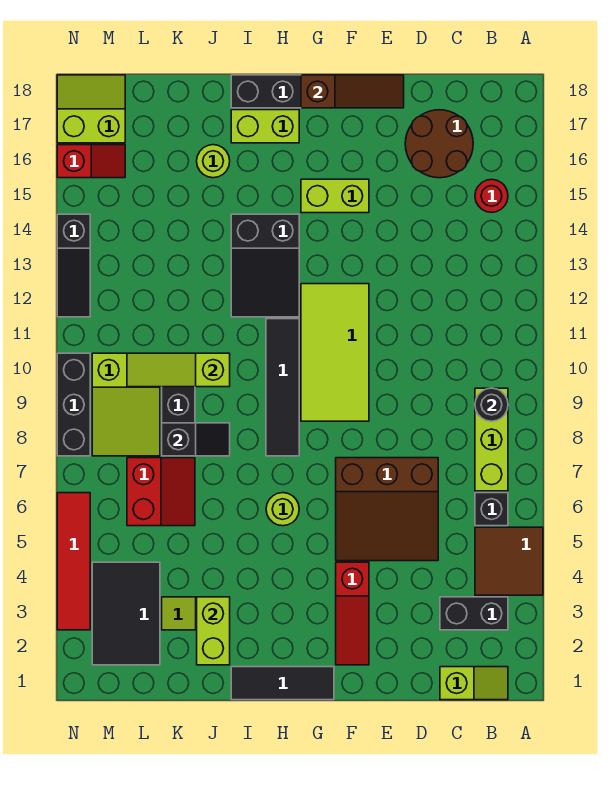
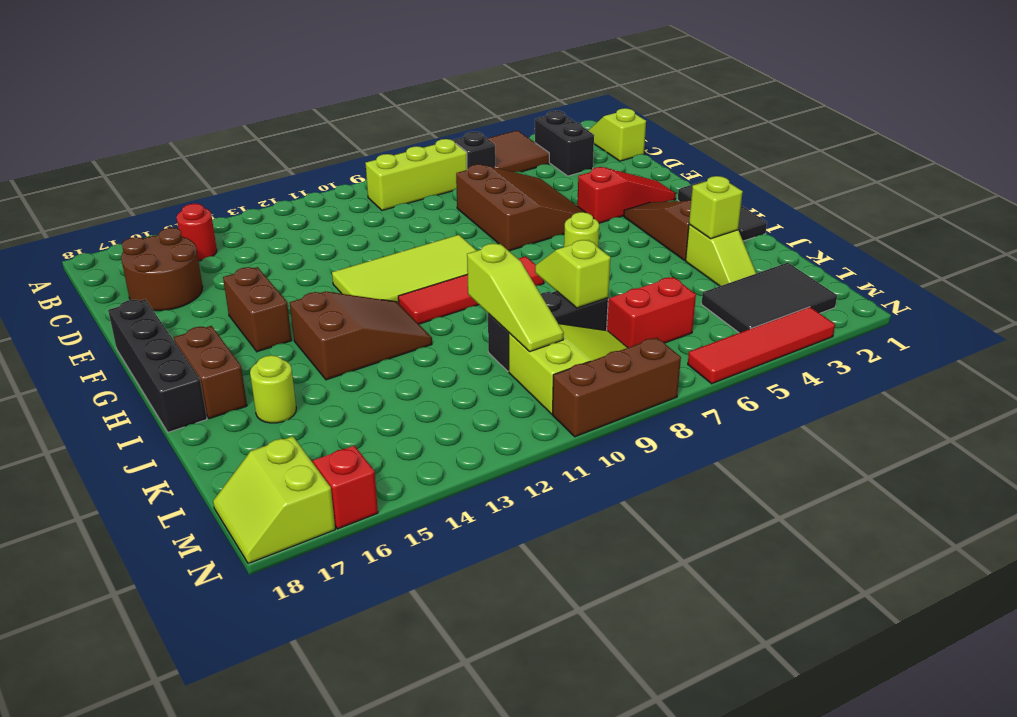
black 1x1 round brick [475,388,508,421] -> none
brown 1x3 slope [301,75,404,108] -> brown 1x3 slope moved to [624,200,691,260]
lime 1x2 brick [301,179,369,213] -> brown 1x2 brick [223,267,292,352]
black 1x4 tile [266,319,299,456] -> red 1x4 tile [398,256,544,324]
black 2x3 slope [231,214,299,317] -> brown 2x3 slope [290,291,432,380]
lime 1x2 brick [231,110,299,143] -> brown 1x2 brick [174,326,247,419]
lime 1x2 brick [197,597,230,665] -> lime 1x1 brick [689,176,743,239]
black 1x2 slope [162,423,230,456] -> lime 1x2 slope [535,240,610,308]
black 1x3 brick [57,353,90,456] -> brown 1x3 brick [552,337,681,437]
black 1x3 slope [57,214,90,317] -> none

